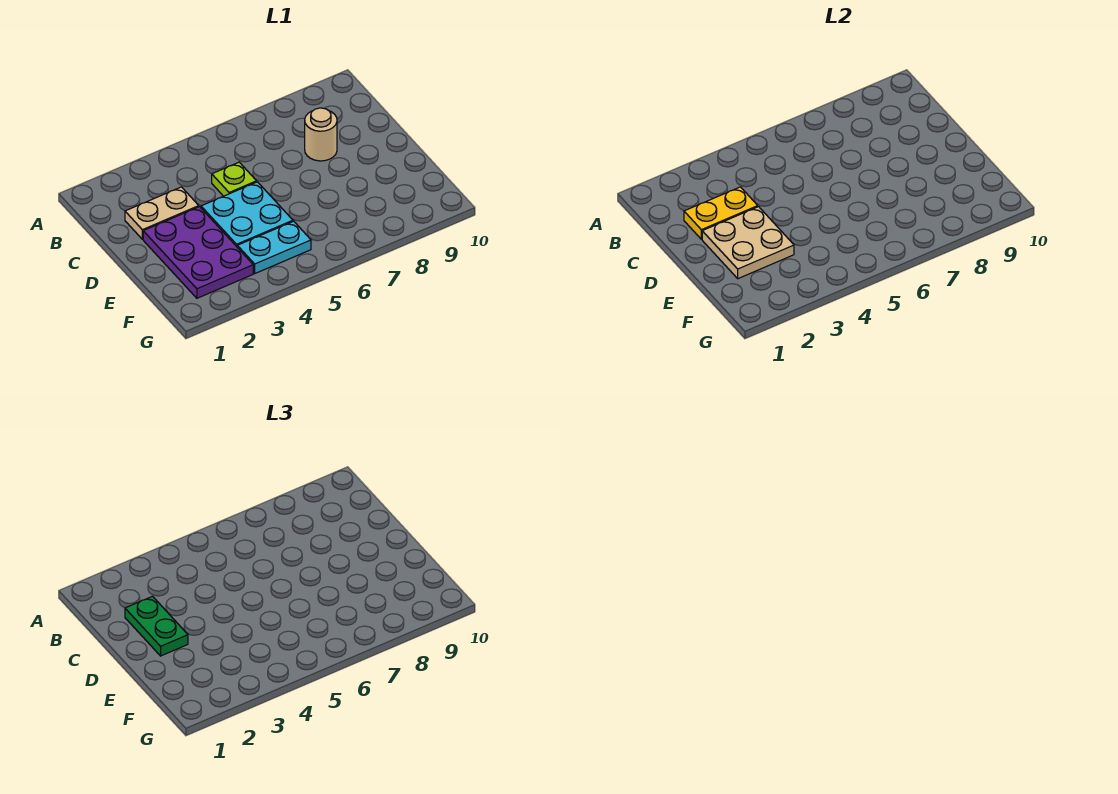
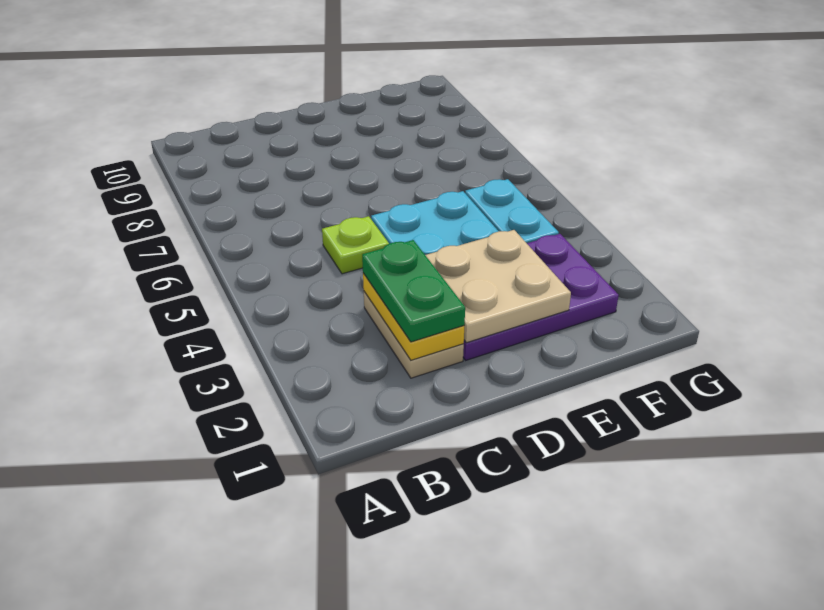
green 1x2 plate [125,596,188,656] -> green 1x2 plate turned to [362,240,465,342]
tan 1x1 round brick [305,108,337,161] -> none

